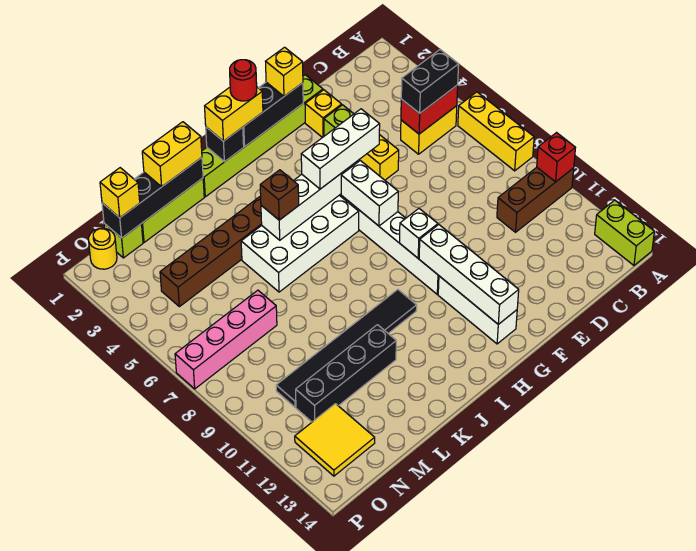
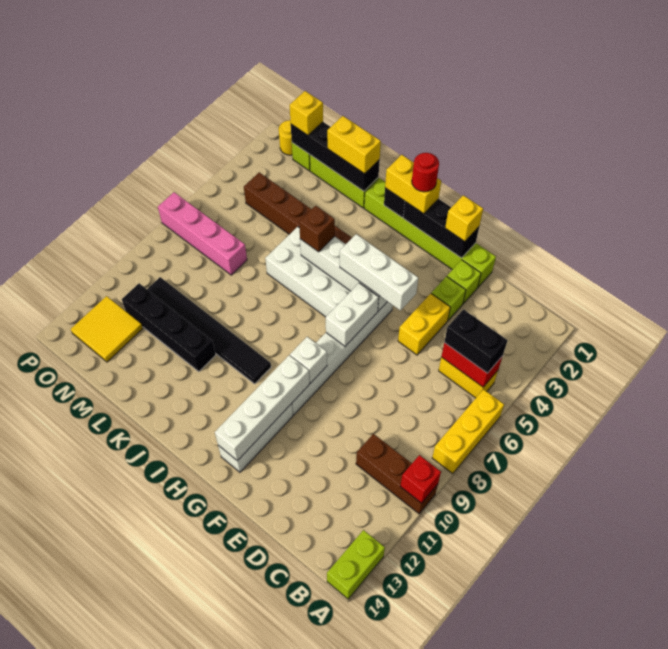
yellow 1x1 brick [305,90,342,138] -> lime 1x1 brick [447,260,481,304]

